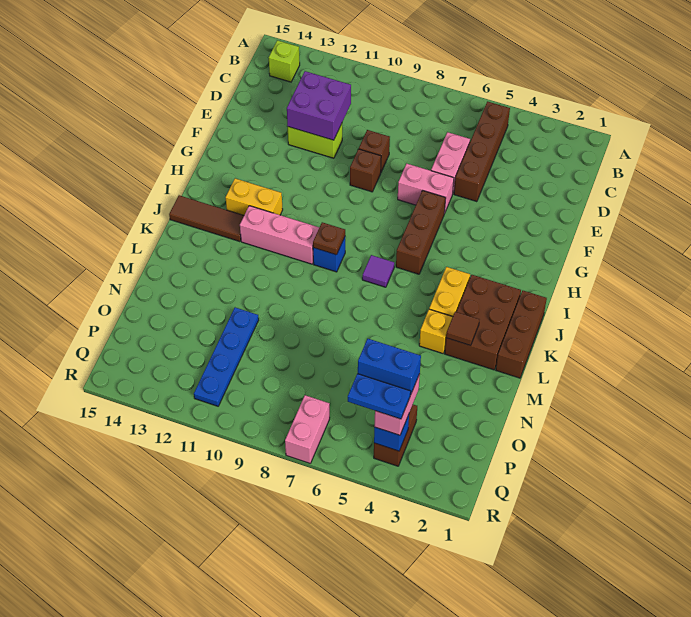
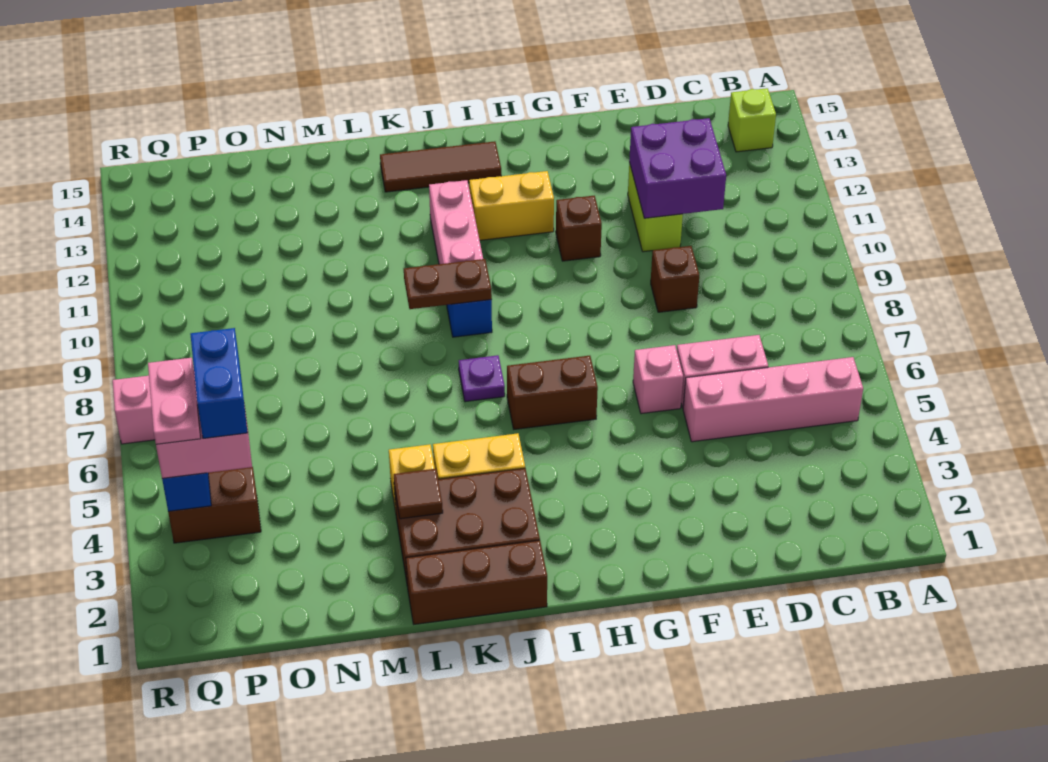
brown 1x4 brick [454,102,510,202] -> pink 1x4 brick [683,357,863,442]
pink 1x2 brick [398,164,454,214] -> pink 1x1 brick [633,345,683,414]
brown 1x1 brick [350,149,381,192] -> brown 1x1 brick moved to [556,196,602,261]
brown 1x3 brick [396,191,446,274] -> brown 1x2 brick [507,356,598,429]
yellow 1x2 brick [225,178,283,215] -> yellow 1x2 brick turned to [469,171,554,240]
purple 1x1 tile [362,255,394,287] -> purple 1x1 plate [459,355,505,402]
brown 1x1 plate [313,222,345,255] -> brown 1x2 plate [404,259,492,309]
brown 1x3 tile [169,195,244,242] -> brown 1x3 tile turned to [380,141,501,192]
blue 1x4 plate [194,308,259,406] -> none
blue 1x2 plate [348,374,411,419] -> pink 1x2 plate [148,358,201,444]

